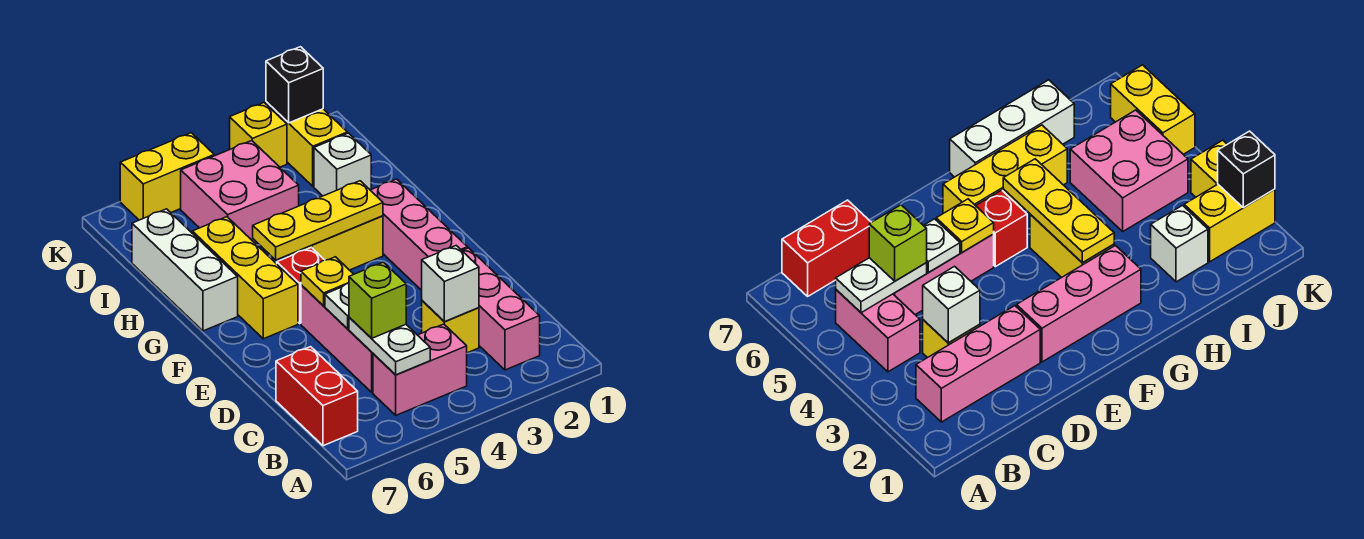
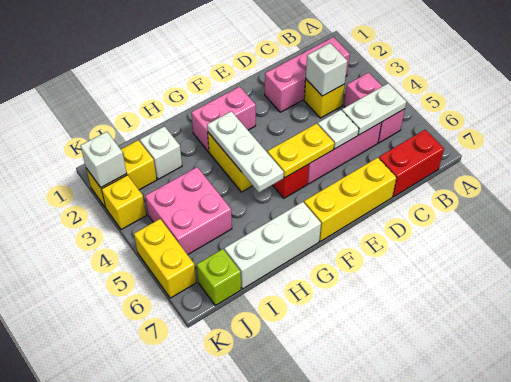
lime 1x1 brick [349,262,406,338] -> lime 1x1 brick moved to [197,249,241,306]
pink 1x3 brick [371,179,468,290] -> pink 1x2 brick [191,87,256,152]
yellow 1x1 plate [301,257,354,306] -> yellow 1x2 plate [268,124,334,178]
yellow 1x3 brick [192,217,298,339] -> yellow 1x3 brick moved to [304,158,396,241]
yellow 1x3 plate [253,181,383,260] -> white 1x3 plate [207,111,284,192]
black 1x1 brick [266,47,323,123] -> white 1x1 brick [80,132,127,188]

